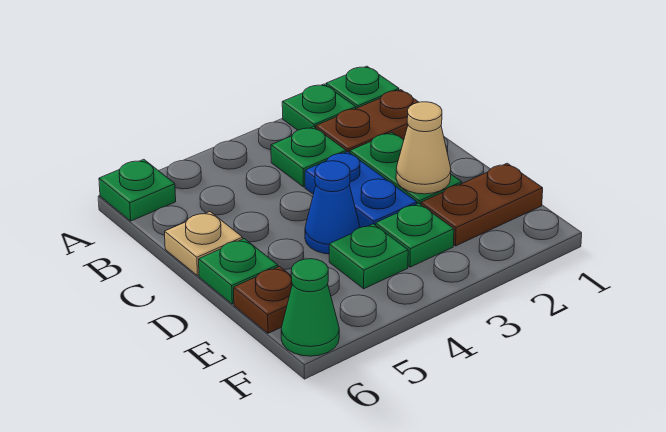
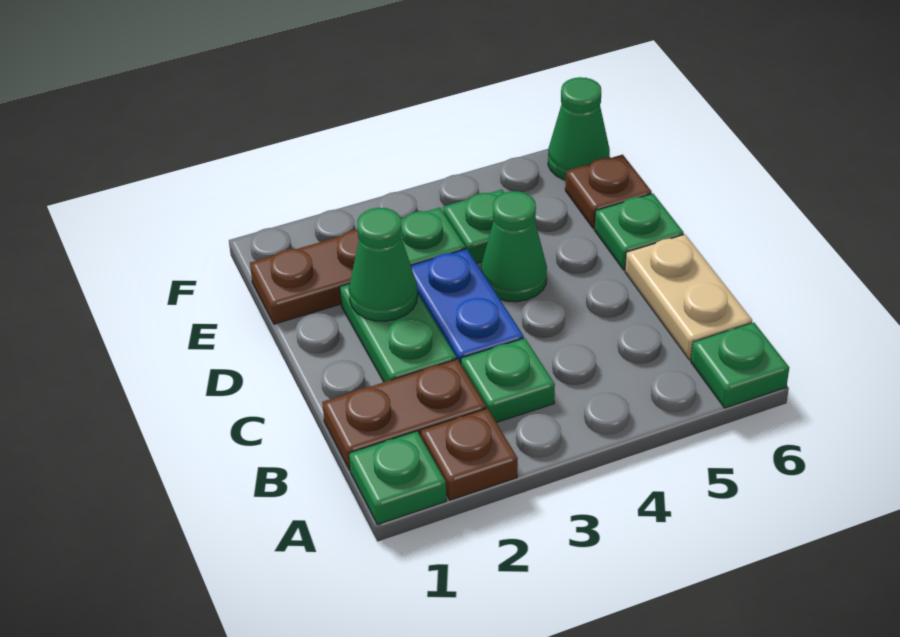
green 1x1 plate [282,84,356,130] -> brown 1x1 plate [421,408,518,500]
tan 1x1 plate [165,212,243,276] -> tan 1x2 plate [625,234,752,360]
tan 1x1 cone [396,102,451,194] -> green 1x1 cone [349,208,418,321]
blue 1x1 cone [305,161,360,254] -> green 1x1 cone [481,191,547,302]

